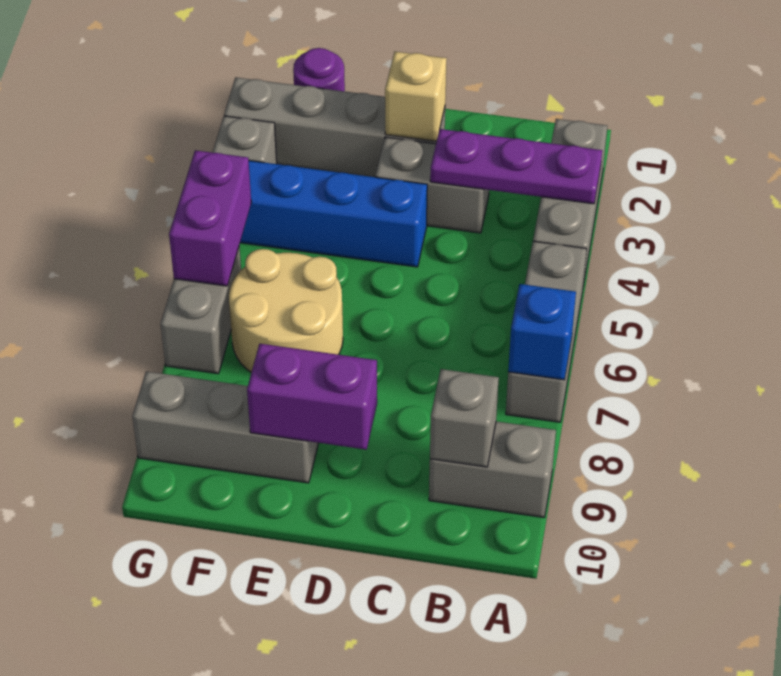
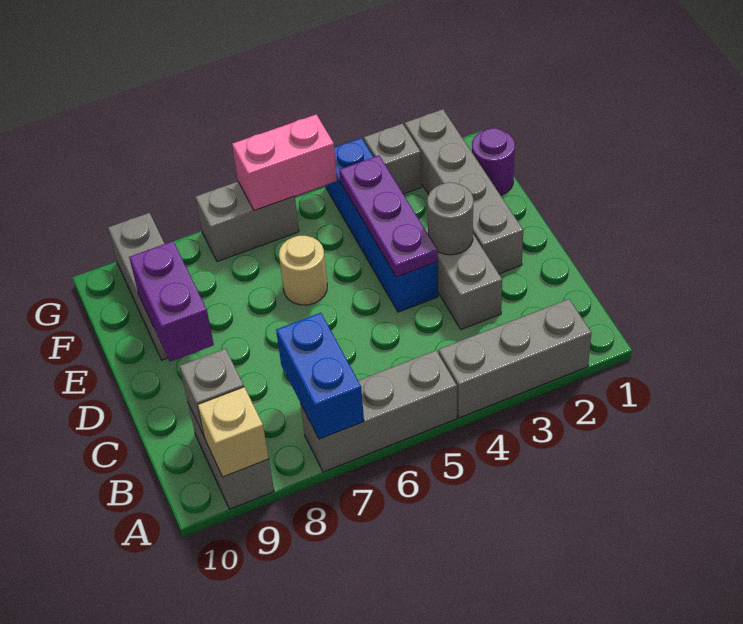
purple 1x3 plate [430,129,602,204] -> purple 1x3 plate moved to [339,156,438,277]
blue 1x1 brick [508,284,576,380] -> blue 1x2 brick [276,313,364,439]
tan 1x1 brick [385,52,447,141] -> tan 1x1 brick moved to [198,387,269,477]
none -> grey 1x1 round brick [427,182,473,255]
tan 2x2 round brick [229,249,343,372] -> tan 1x1 round brick [279,236,327,305]
purple 1x2 brick [169,150,251,286] -> pink 1x2 brick [232,114,337,210]

